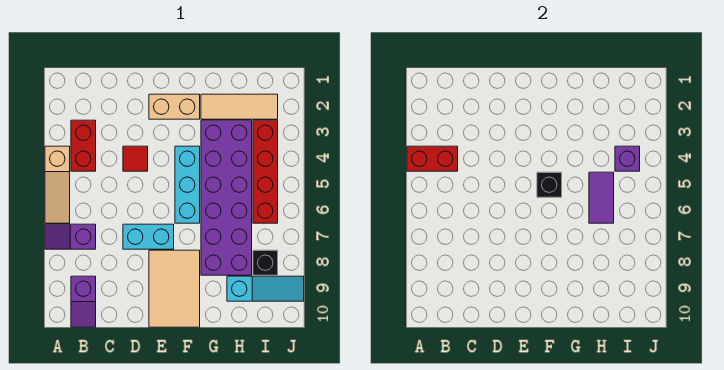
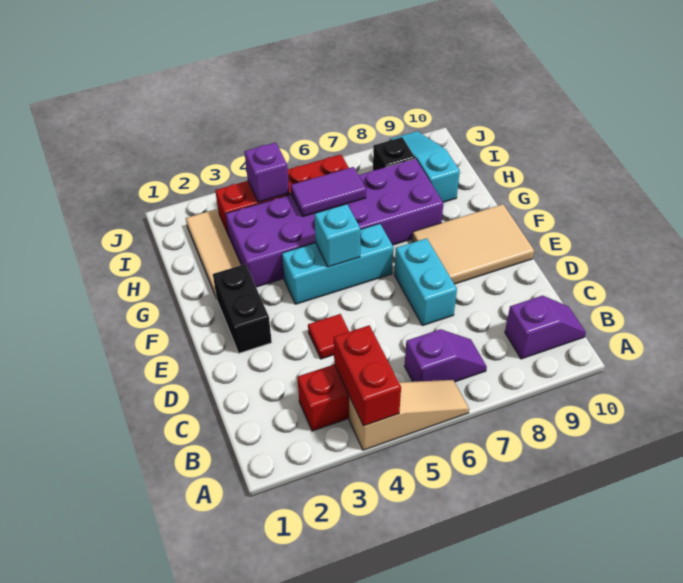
purple 1x2 slope [45,224,96,249] -> purple 1x2 slope turned to [405,329,487,382]
tan 1x2 brick [149,94,200,119] -> black 1x2 brick [213,264,272,353]
black 1x1 brick [537,172,562,197] -> cyan 1x1 brick [314,204,360,267]

